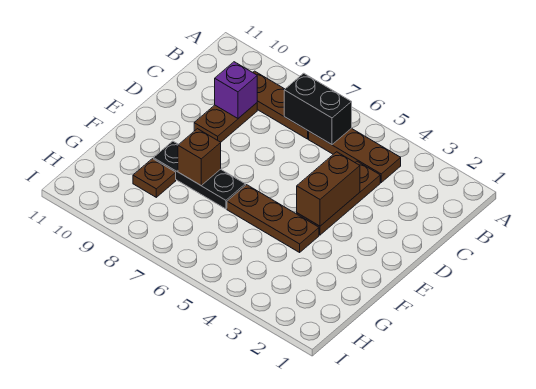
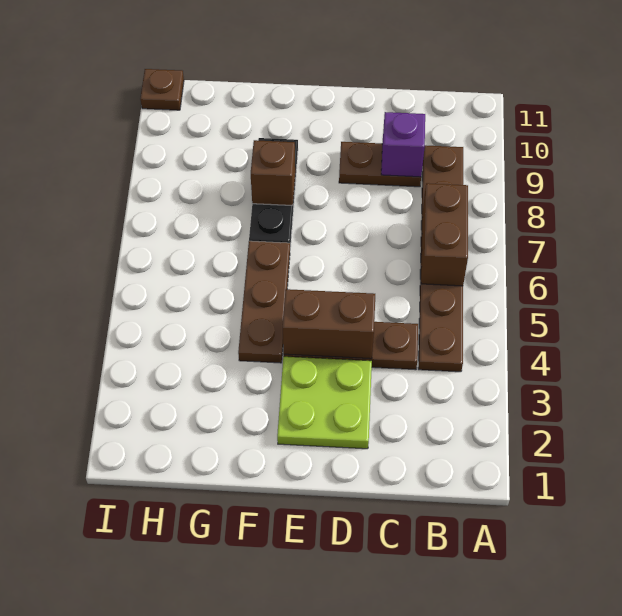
black 1x2 brick [284,73,352,145] -> brown 1x2 brick [421,183,468,286]
none -> lime 2x2 plate [277,356,372,449]
brown 1x1 plate [133,159,176,197] -> brown 1x1 plate moved to [140,69,184,110]

